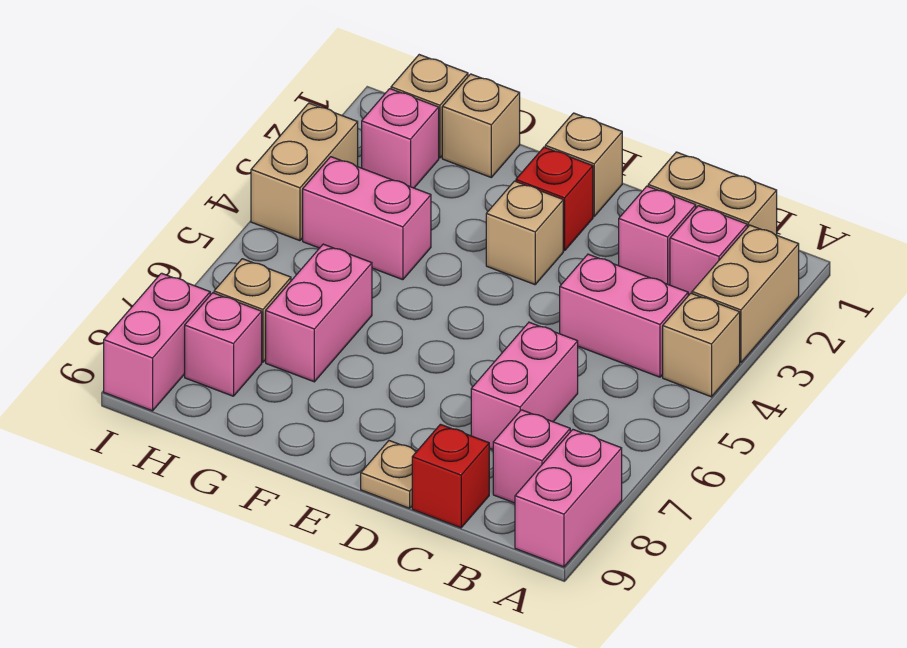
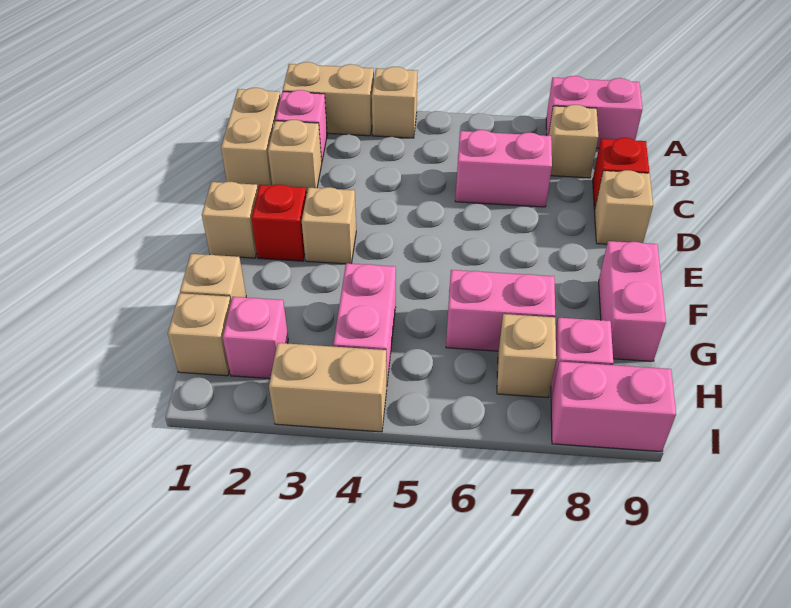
pink 1x2 brick [560,254,688,377] -> pink 1x2 brick moved to [599,241,666,361]
pink 1x1 brick [493,410,570,503] -> tan 1x1 brick [549,105,598,178]
pink 1x1 brick [619,186,696,285] -> tan 1x1 brick [268,120,322,193]
tan 1x1 plate [361,441,417,508] -> tan 1x1 brick [595,170,653,244]

